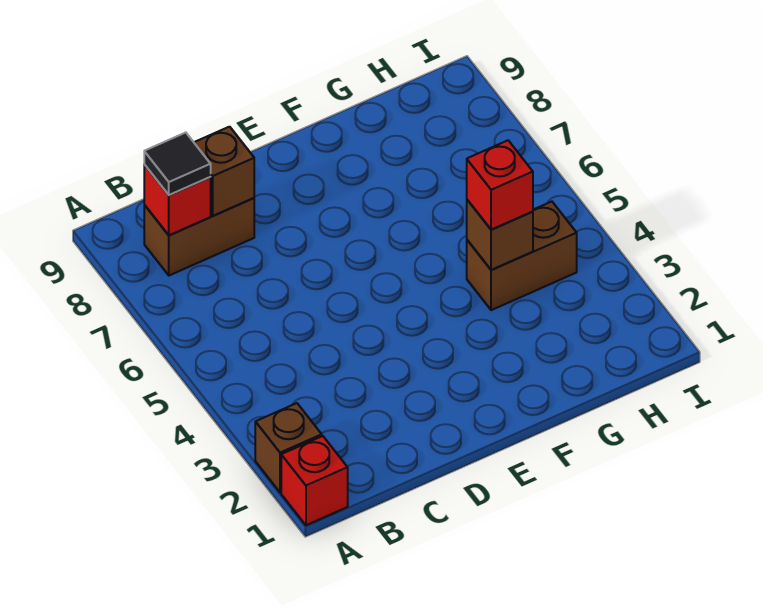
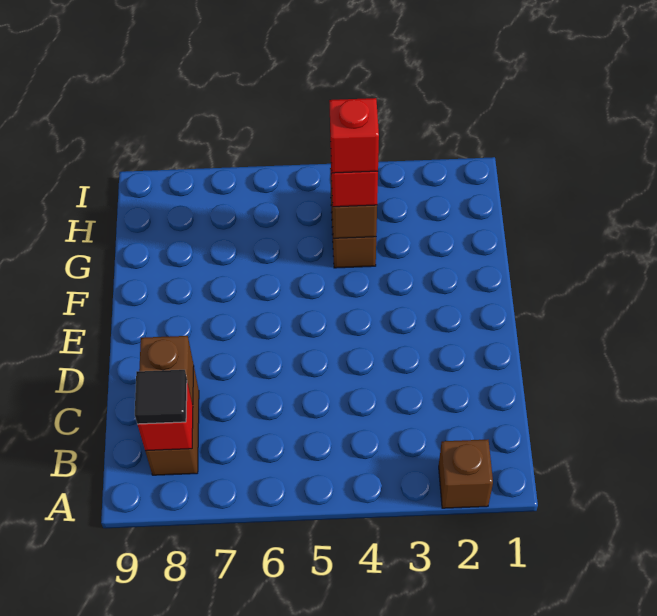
red 1x1 brick [281,436,348,525] -> red 1x1 brick moved to [329,98,379,173]

